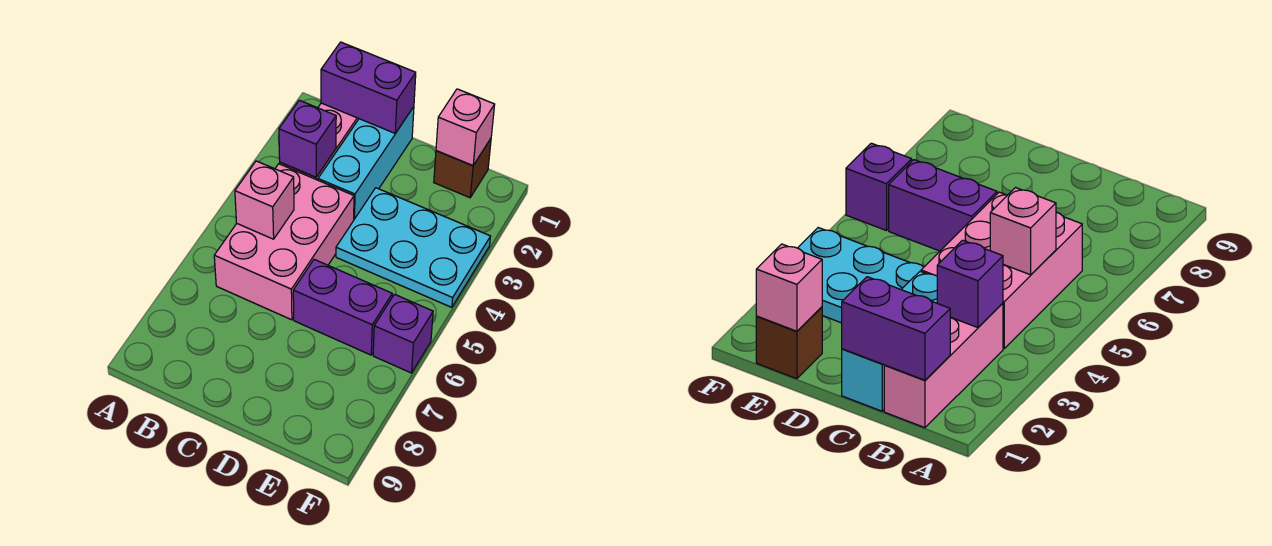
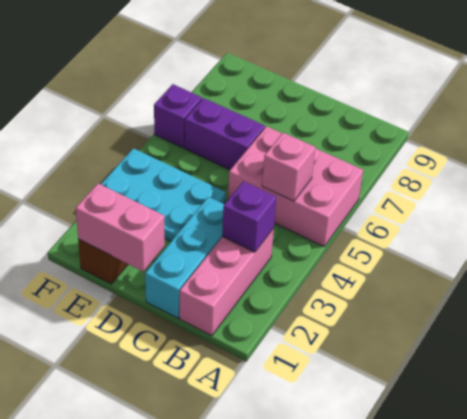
purple 1x2 brick [321,42,416,133] -> none
pink 2x3 brick [214,164,354,320] -> pink 2x3 brick turned to [228,126,363,246]
pink 1x1 brick [436,89,495,166] -> pink 1x2 brick [76,184,165,272]

